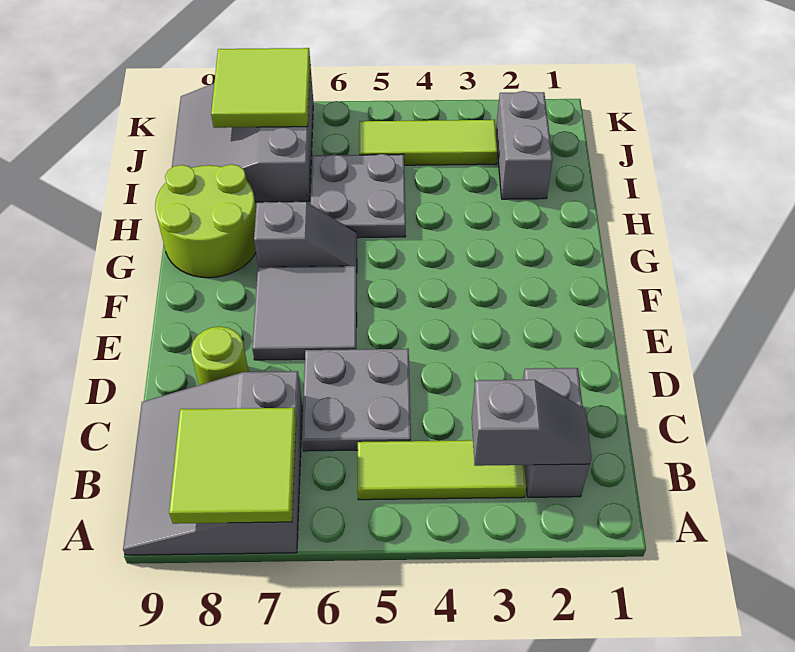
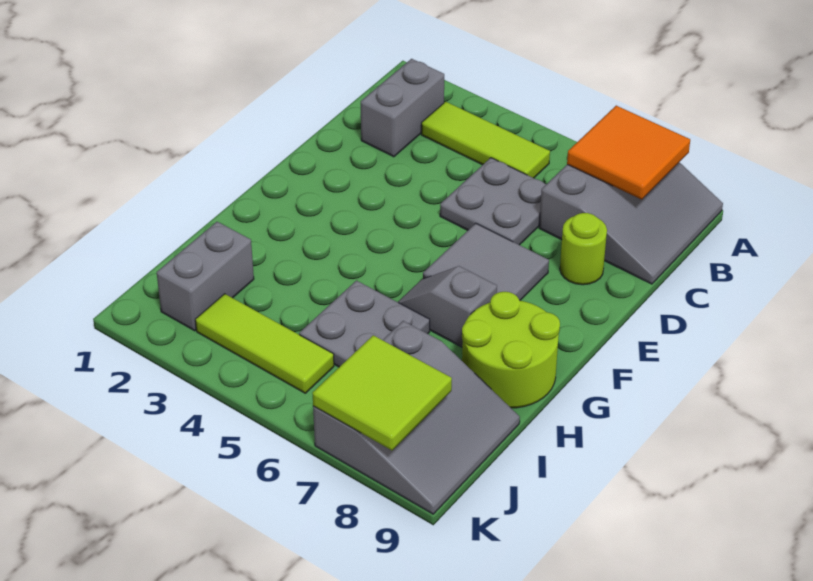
lime 2x2 tile [169,408,296,524] -> orange 2x2 tile [567,106,690,200]
grey 1x2 slope [472,380,591,466] -> none

